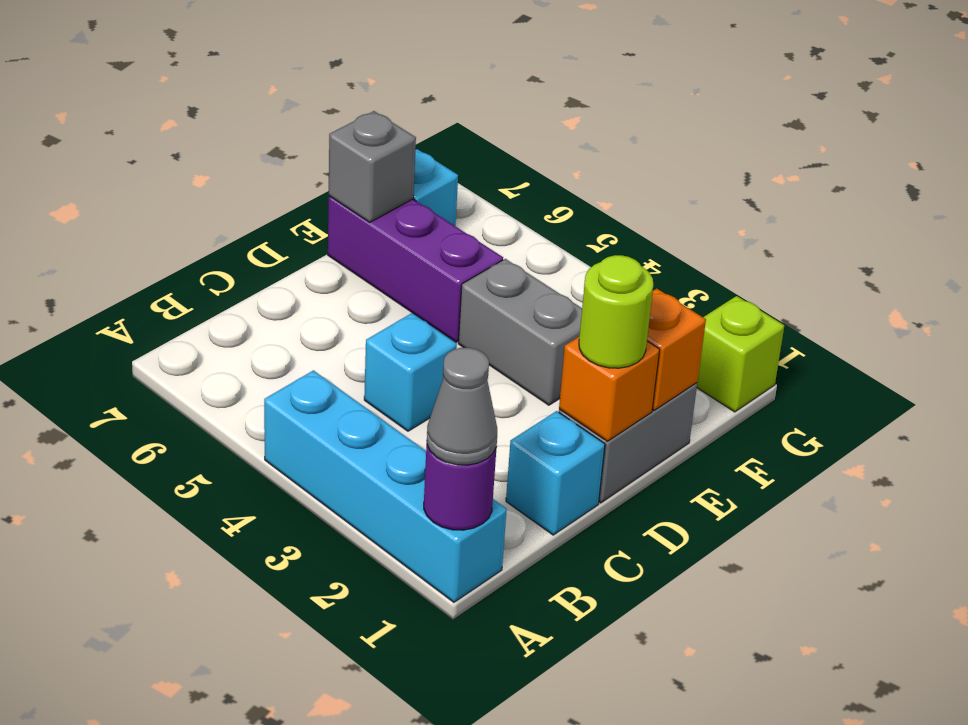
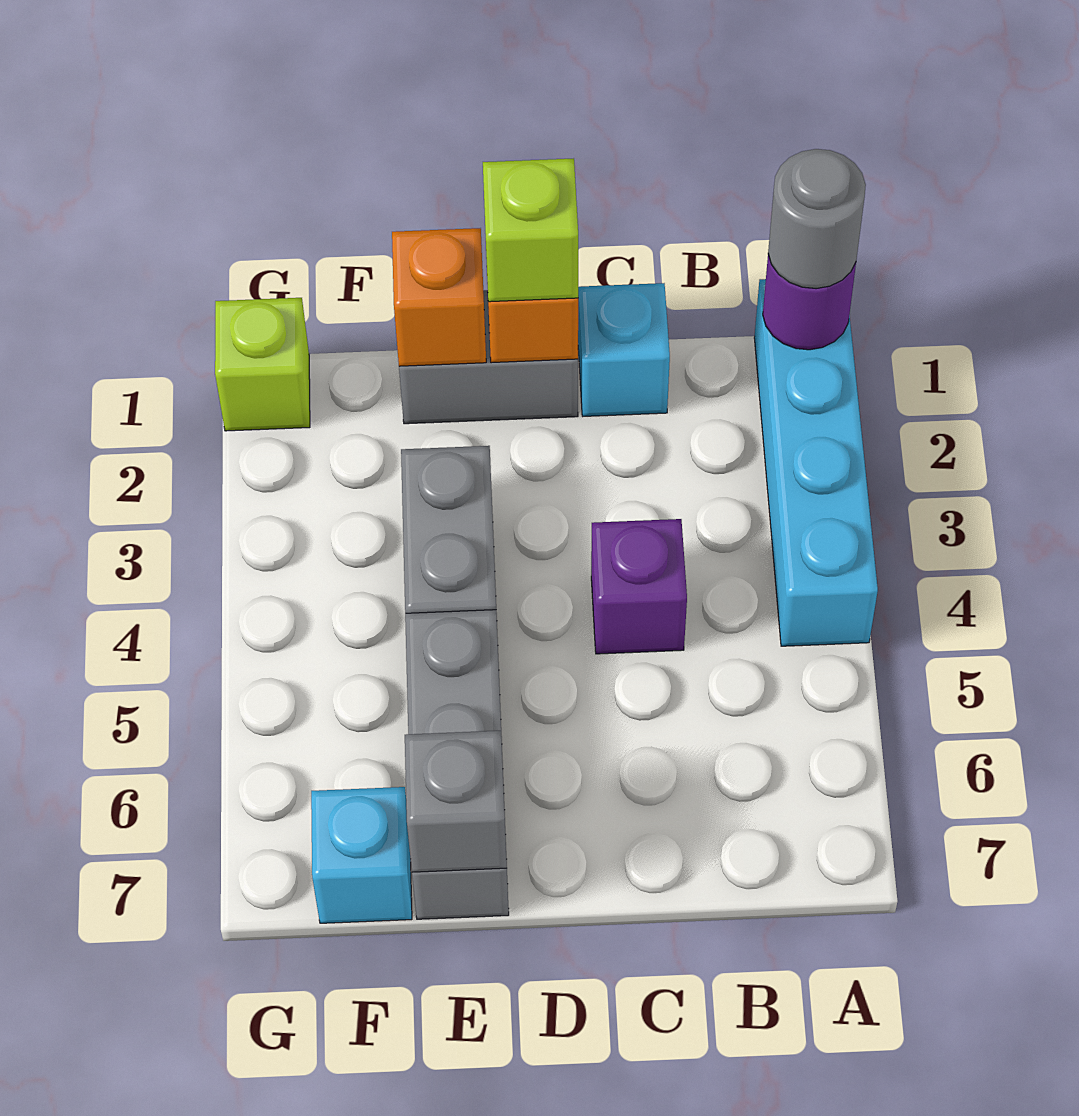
grey 1x1 cone [427,348,497,465] -> grey 1x1 round brick [768,149,866,289]
cyan 1x1 brick [364,313,457,431] -> purple 1x1 brick [591,519,687,654]
lime 1x1 round brick [579,255,653,368] -> lime 1x1 brick [483,158,578,302]
purple 1x3 brick [328,196,503,342] -> grey 1x3 brick [405,610,509,919]

